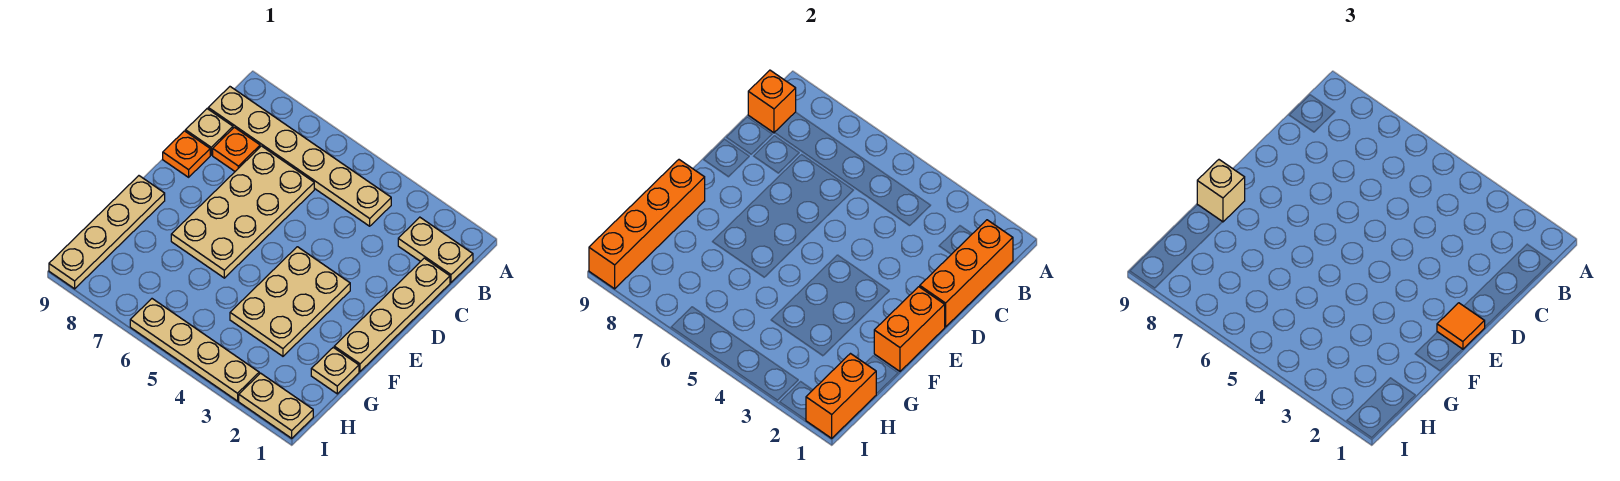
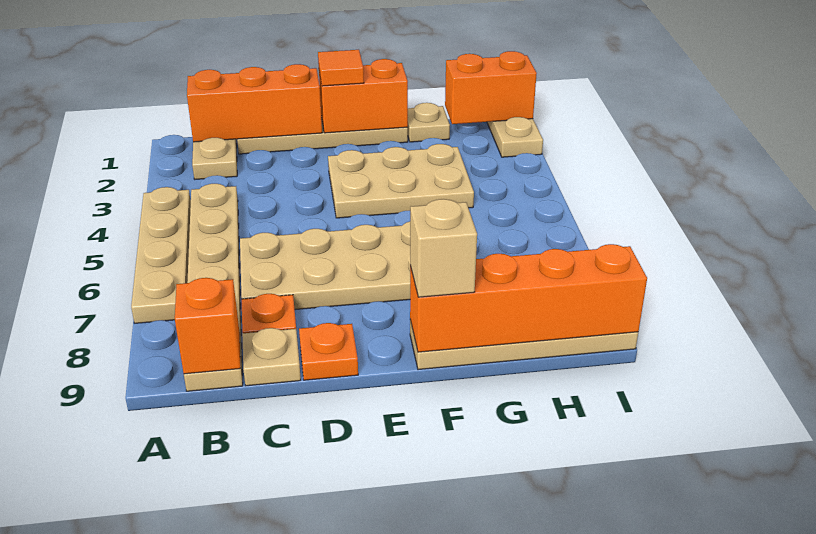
tan 1x4 plate [130,299,259,401] -> tan 1x4 plate moved to [131,187,191,323]

